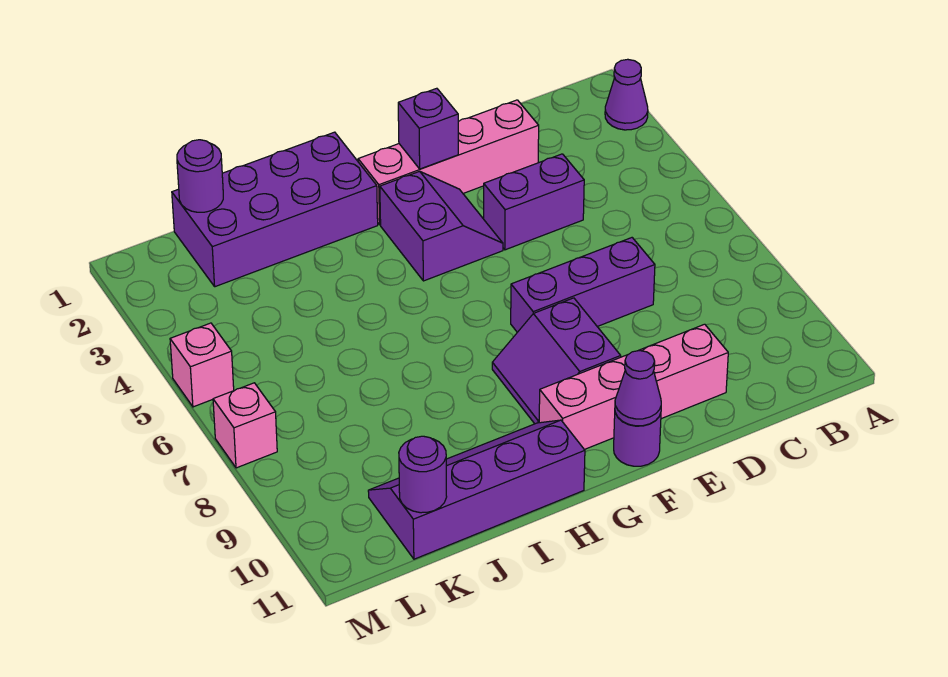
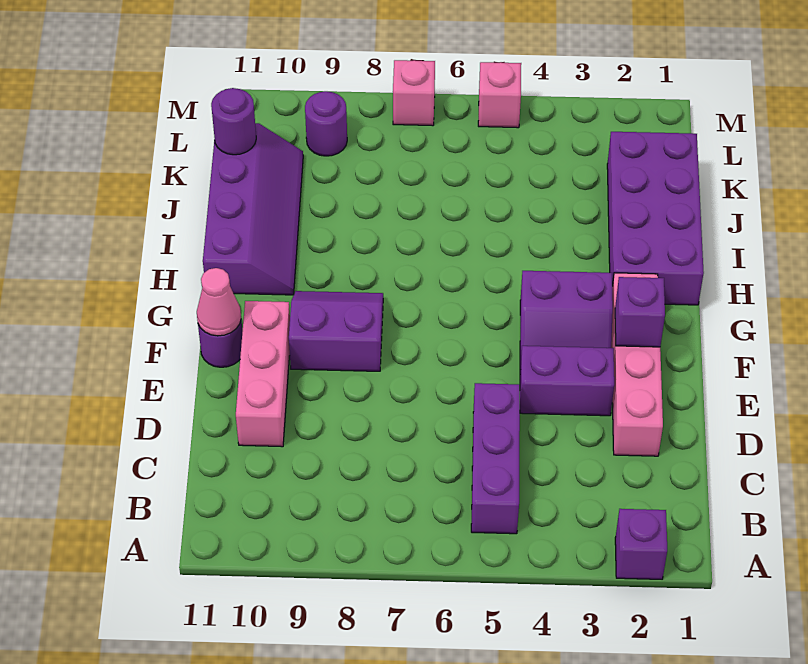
purple 1x1 cone [605,59,648,130] -> purple 1x1 brick [615,509,667,579]
purple 1x2 brick [484,154,584,250] -> purple 1x2 brick turned to [520,346,614,416]
purple 1x3 brick [511,238,655,332] -> purple 1x3 brick moved to [471,383,520,534]
pink 1x4 brick [539,324,728,450] -> pink 1x3 brick [236,301,290,447]
purple 1x1 cone [615,351,661,426] -> pink 1x1 cone [197,268,241,336]
purple 1x1 round brick [177,140,223,212] -> purple 1x1 round brick moved to [305,91,347,156]

